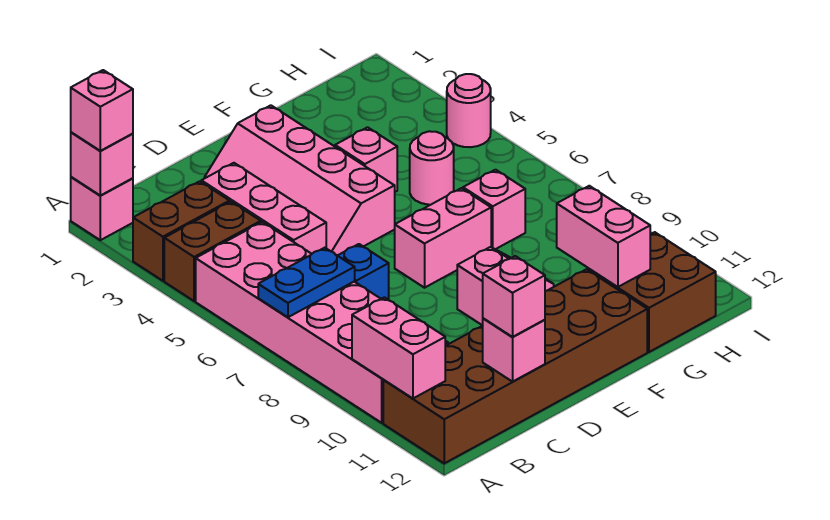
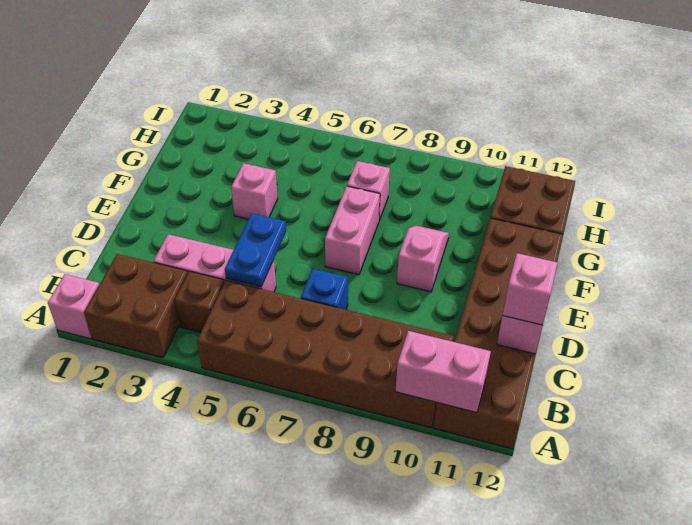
pink 1x1 brick [71,132,133,196] -> none
pink 1x1 brick [71,70,133,151] -> none
brown 1x2 brick [133,181,230,281] -> brown 2x2 brick [84,254,187,358]
brown 1x2 brick [164,202,261,301] -> brown 1x1 brick [175,272,224,333]
pink 2x6 brick [196,222,448,423] -> brown 2x6 brick [197,280,454,428]
blue 1x2 plate [258,248,355,317] -> blue 1x2 plate moved to [225,213,286,287]
pink 2x4 slope [205,105,395,256] -> none
pink 1x1 round brick [410,131,454,205] -> none
pink 1x2 brick [557,186,651,287] -> none
pink 1x1 round brick [447,74,491,147] -> none

